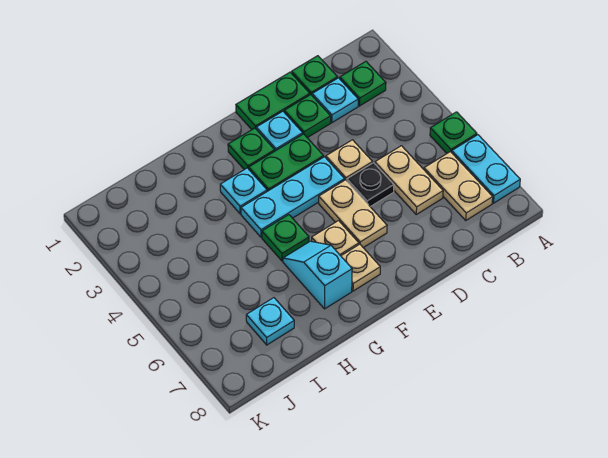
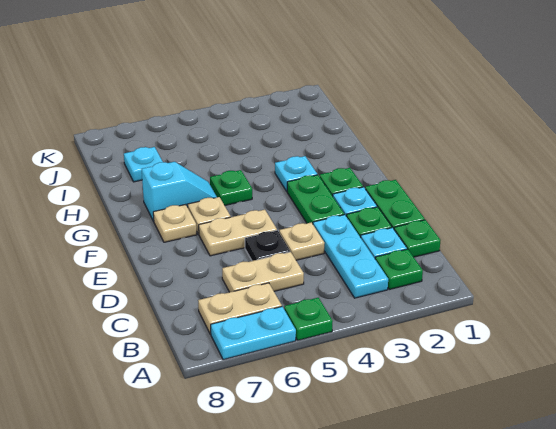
cyan 1x3 plate [241,157,345,237] -> cyan 1x3 plate moved to [313,215,388,298]

